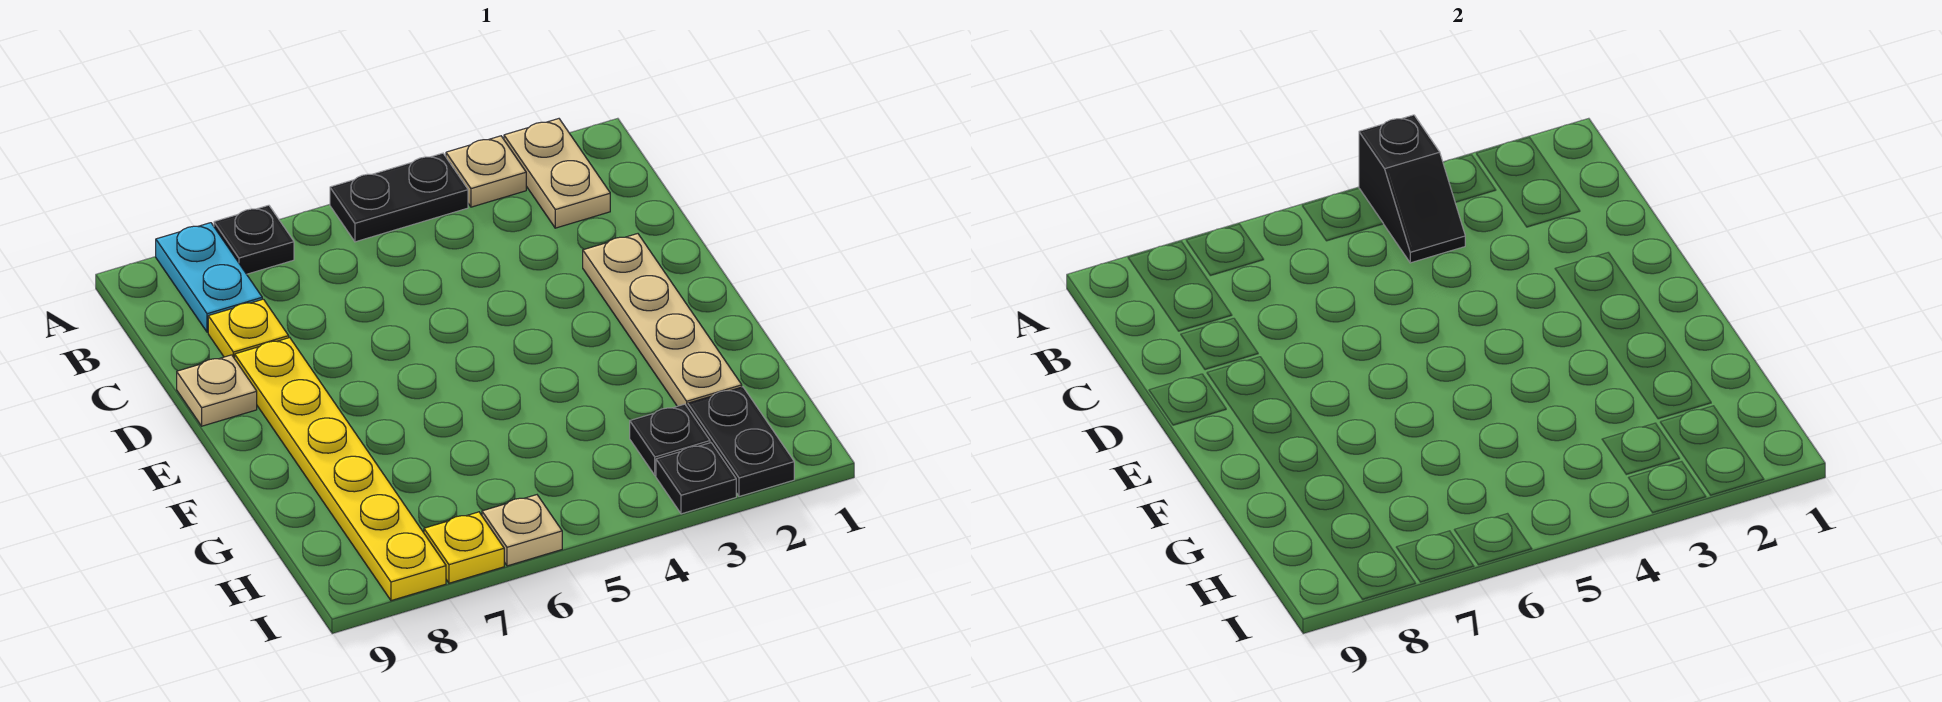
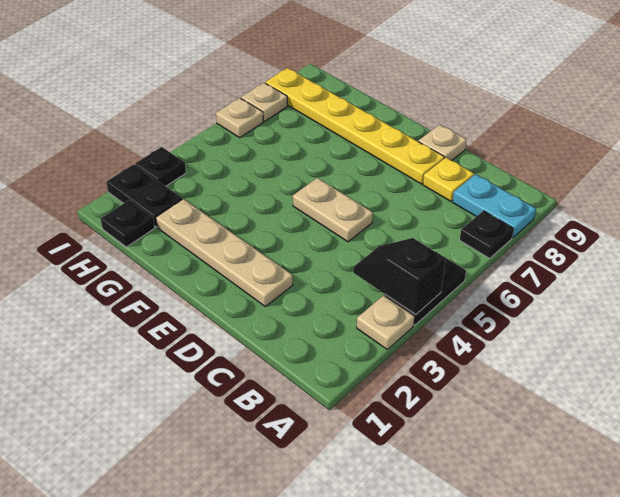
tan 1x2 plate [504,119,610,228] -> tan 1x2 plate moved to [293,178,373,242]
black 1x1 plate [630,404,710,475] -> black 1x1 plate moved to [101,200,155,247]
yellow 1x1 plate [424,512,504,583] -> tan 1x1 plate [241,83,287,121]

